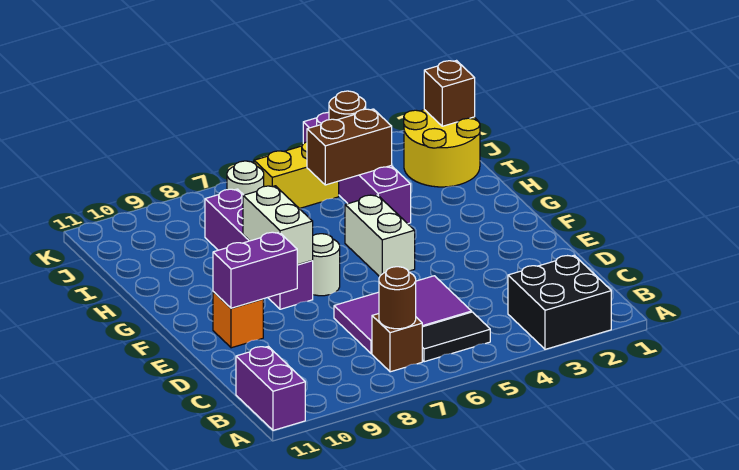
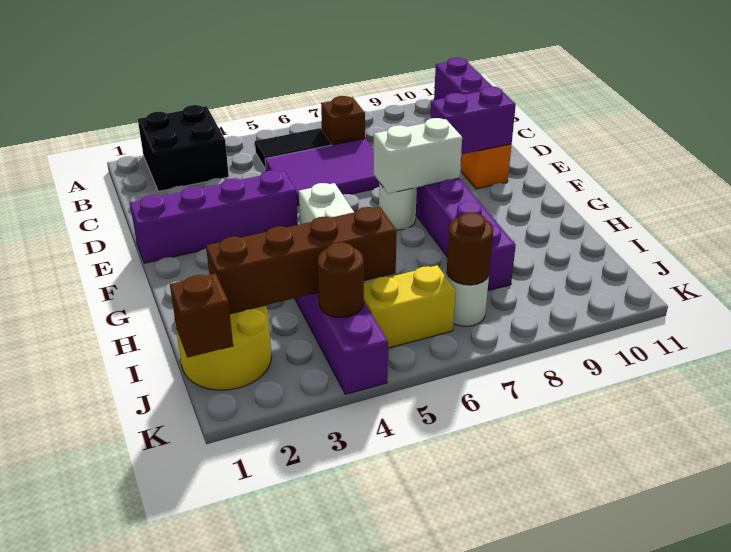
brown 1x1 round brick [379,267,416,329] -> brown 1x1 round brick moved to [447,212,493,285]
none -> purple 1x4 brick [130,170,298,263]
white 1x2 brick [243,186,313,265] -> white 1x2 brick turned to [374,118,462,194]
brown 1x2 brick [307,109,392,185] -> brown 1x4 brick [206,207,397,314]

